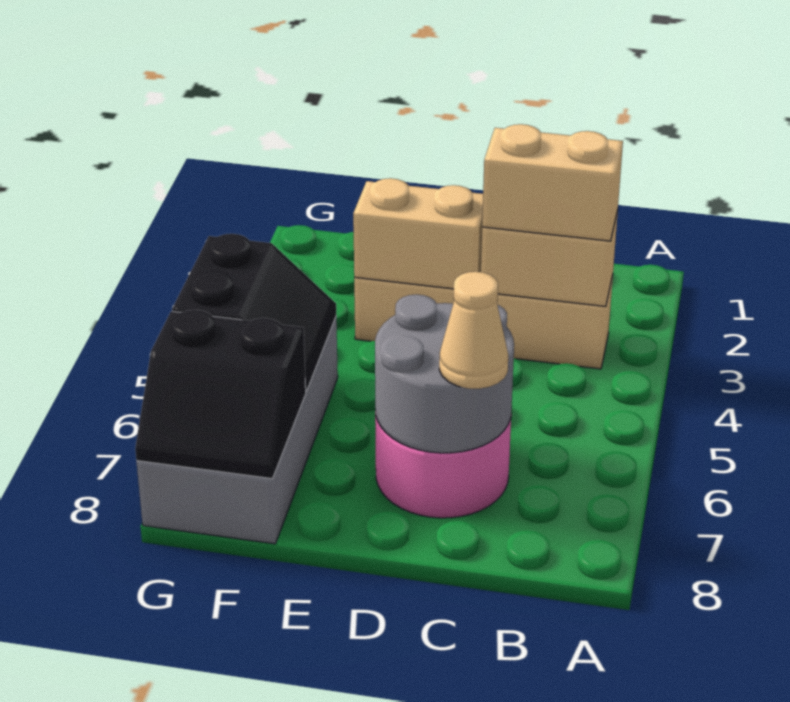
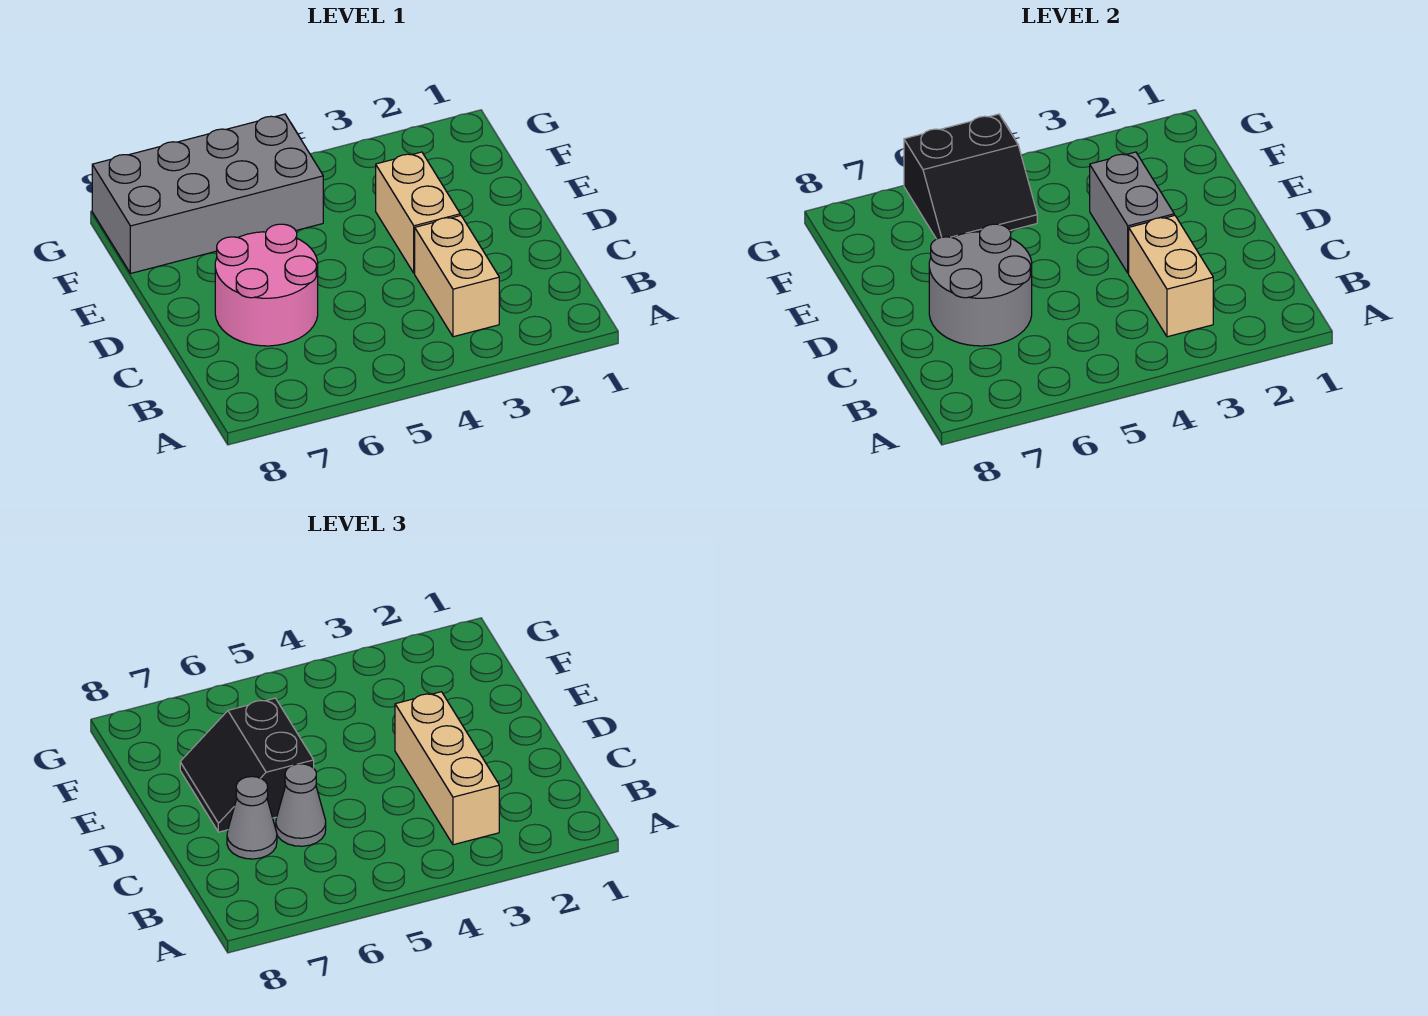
tan 1x2 brick [482,124,623,241] -> tan 1x3 brick [395,692,499,845]
none -> grey 1x1 cone [276,764,326,846]
tan 1x1 cone [439,272,508,389] -> grey 1x1 cone [227,777,277,859]
tan 1x2 brick [353,178,483,289] -> grey 1x2 brick [1090,152,1174,273]
black 2x2 slope [135,310,306,479] -> black 2x2 slope moved to [180,698,314,832]

